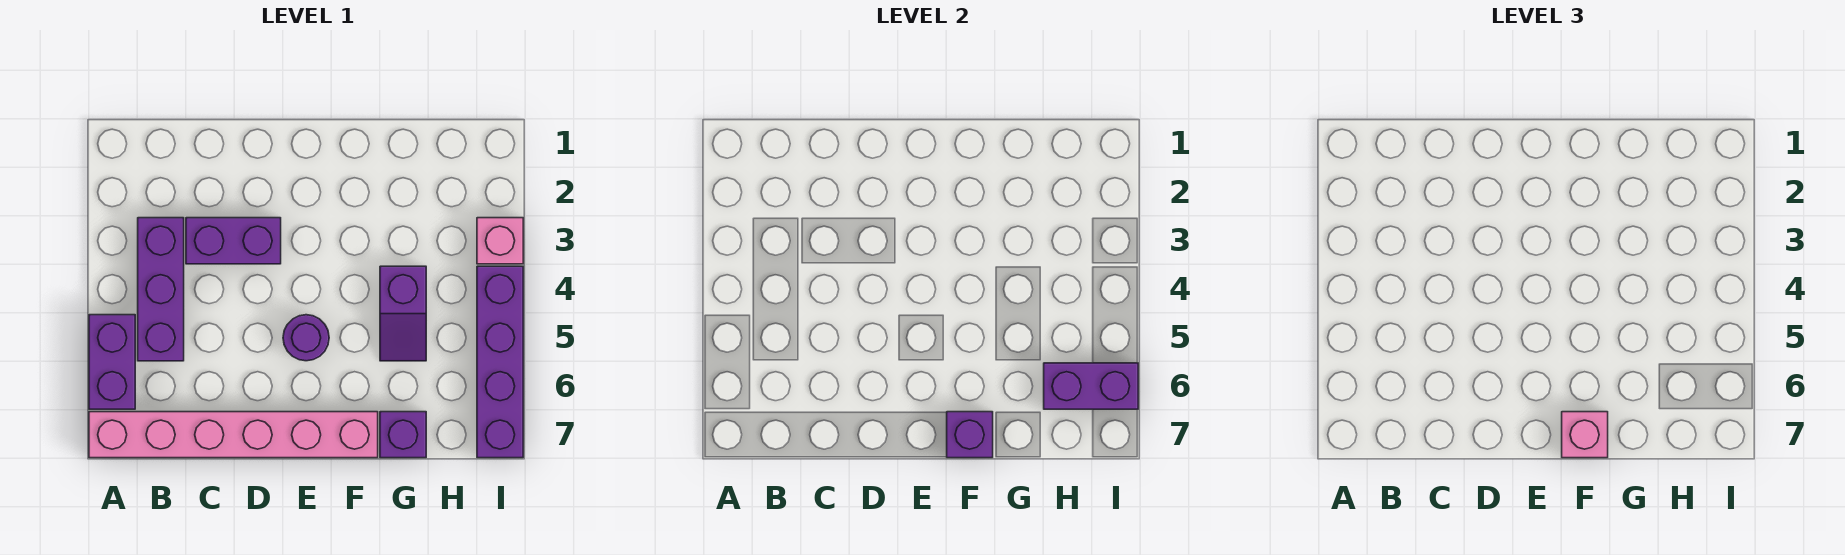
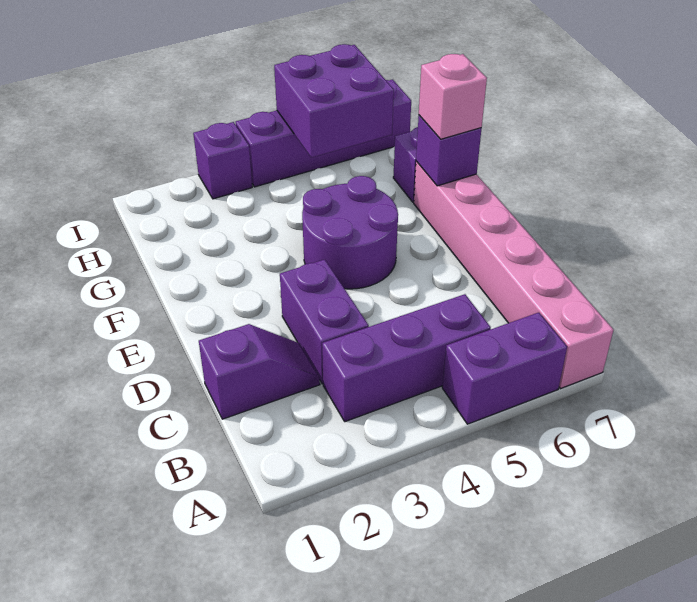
purple 1x1 round brick [283,315,329,361] -> purple 2x2 round brick [302,176,398,289]
purple 1x2 slope [380,266,426,361] -> purple 1x2 slope moved to [199,324,320,419]
purple 1x2 brick [1044,363,1138,409] -> purple 2x2 brick [274,44,394,158]
pink 1x1 brick [477,218,523,264] -> purple 1x1 brick [193,122,252,199]

